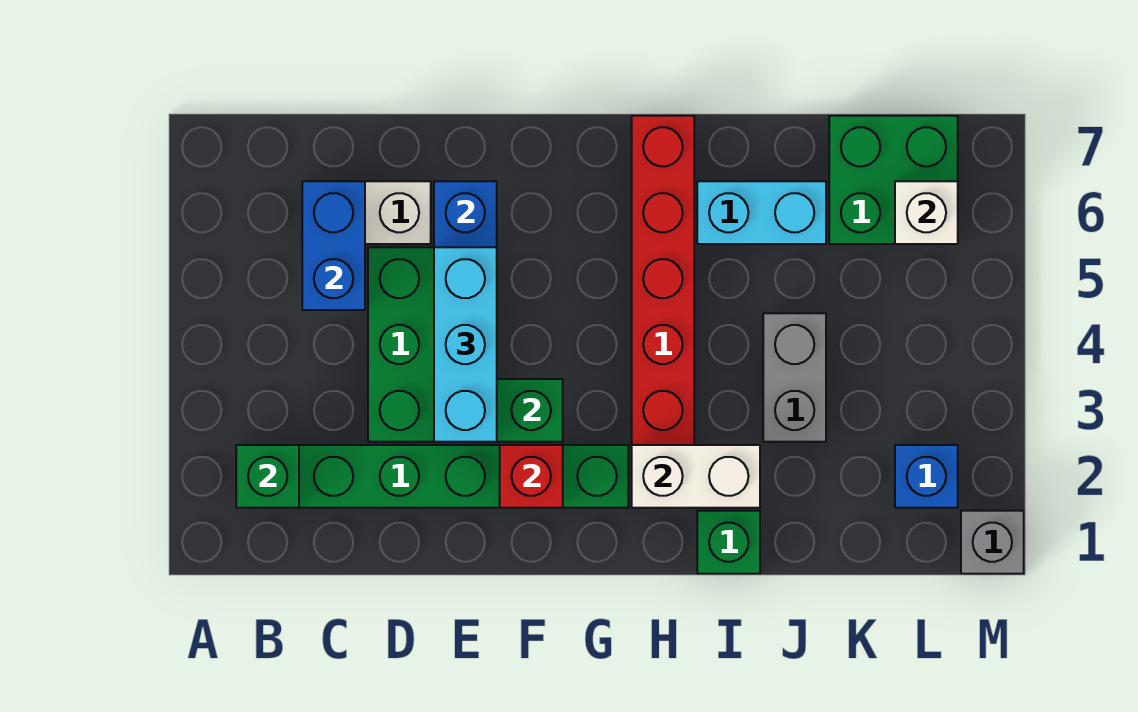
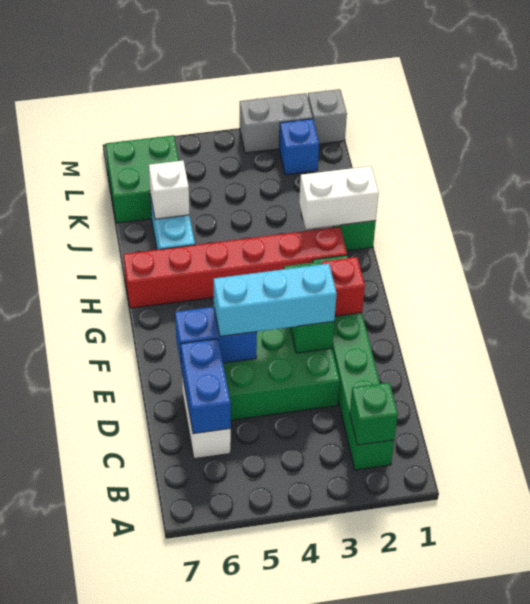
blue 1x2 brick [302,181,365,310] -> blue 1x2 brick turned to [181,339,231,434]
white 1x2 brick [632,445,760,508] -> white 1x2 brick turned to [299,166,379,229]
grey 1x2 brick [763,313,826,442] -> grey 1x2 brick moved to [240,93,313,153]
white 1x1 brick [895,181,958,244] -> white 1x1 brick moved to [149,161,189,219]

